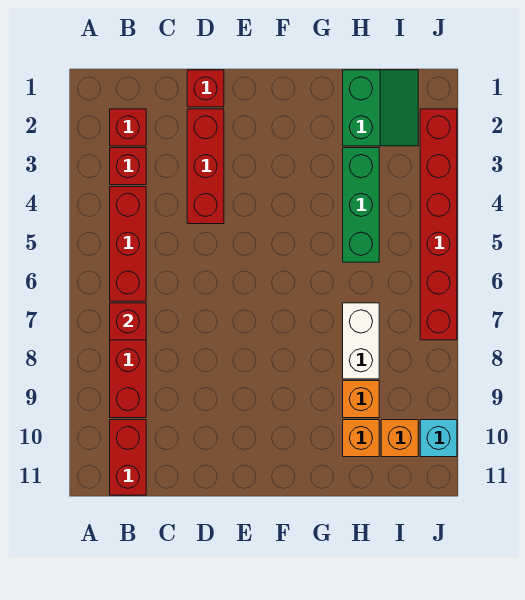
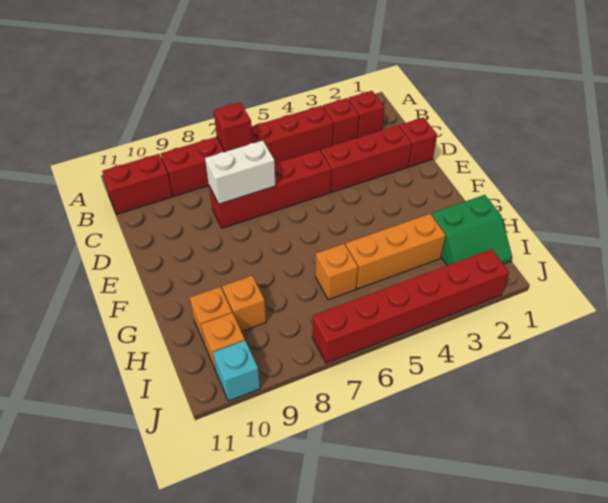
none -> red 1x4 brick [209,150,332,228]
green 1x3 brick [343,148,379,262] -> orange 1x3 brick [346,214,446,289]
none -> orange 1x1 brick [315,244,358,300]
white 1x2 brick [343,303,379,379] -> white 1x2 brick moved to [205,141,276,204]

